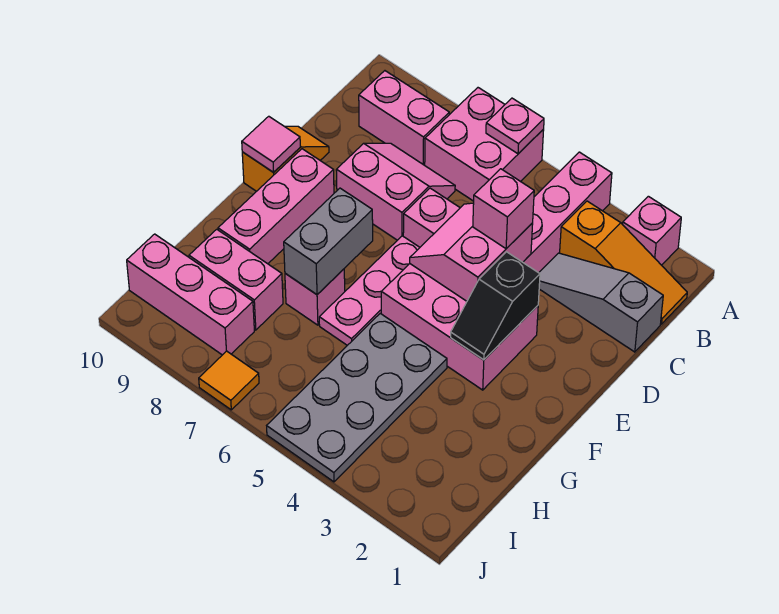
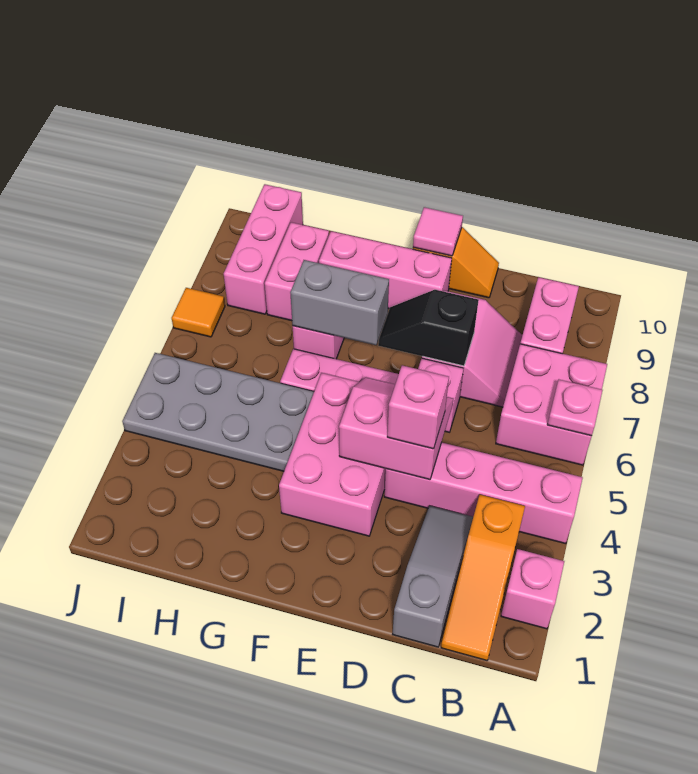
black 1x2 slope [451,252,540,360] -> black 1x2 slope moved to [378,290,479,366]

